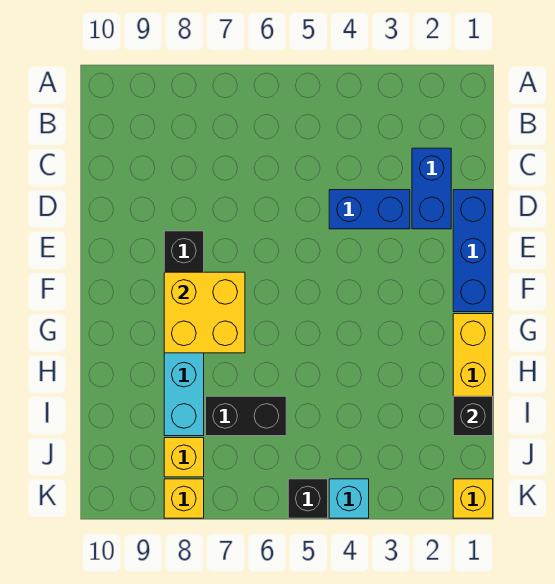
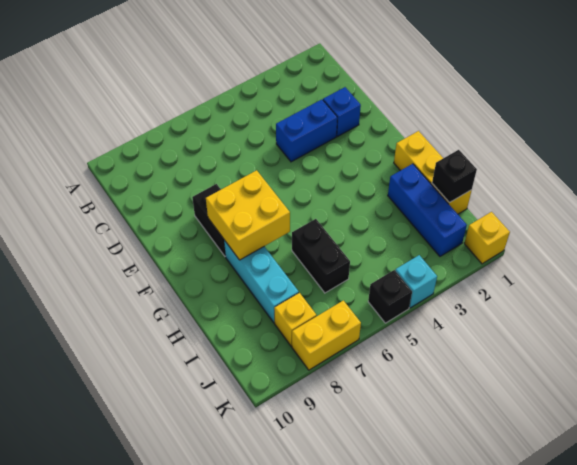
blue 1x2 brick [412,148,451,229] -> blue 1x1 brick [323,87,361,137]
blue 1x3 brick [453,190,493,312] -> blue 1x3 brick moved to [388,164,467,256]
black 1x2 brick [206,396,286,436] -> black 1x2 brick turned to [292,219,350,293]
yellow 1x1 brick [164,479,204,518] -> yellow 1x2 brick [292,300,361,370]

